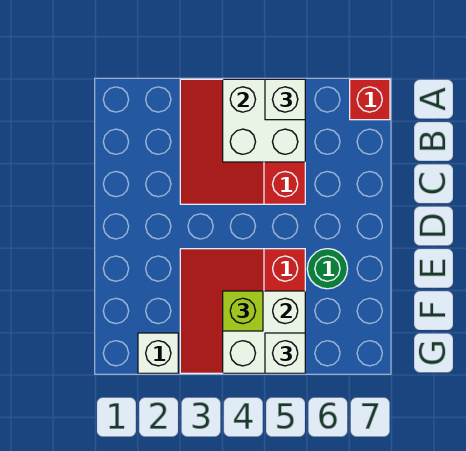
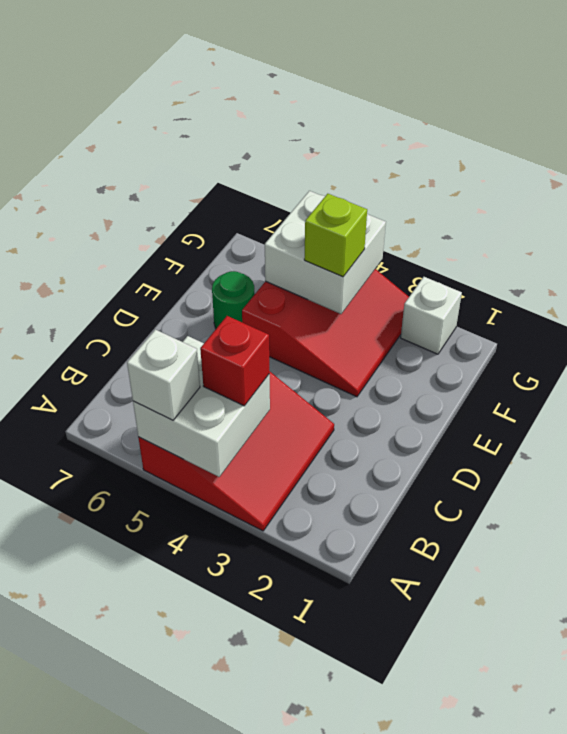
red 1x1 brick [350,79,390,120] -> red 1x1 brick moved to [200,316,269,406]
white 1x1 brick [265,333,305,373] -> none

